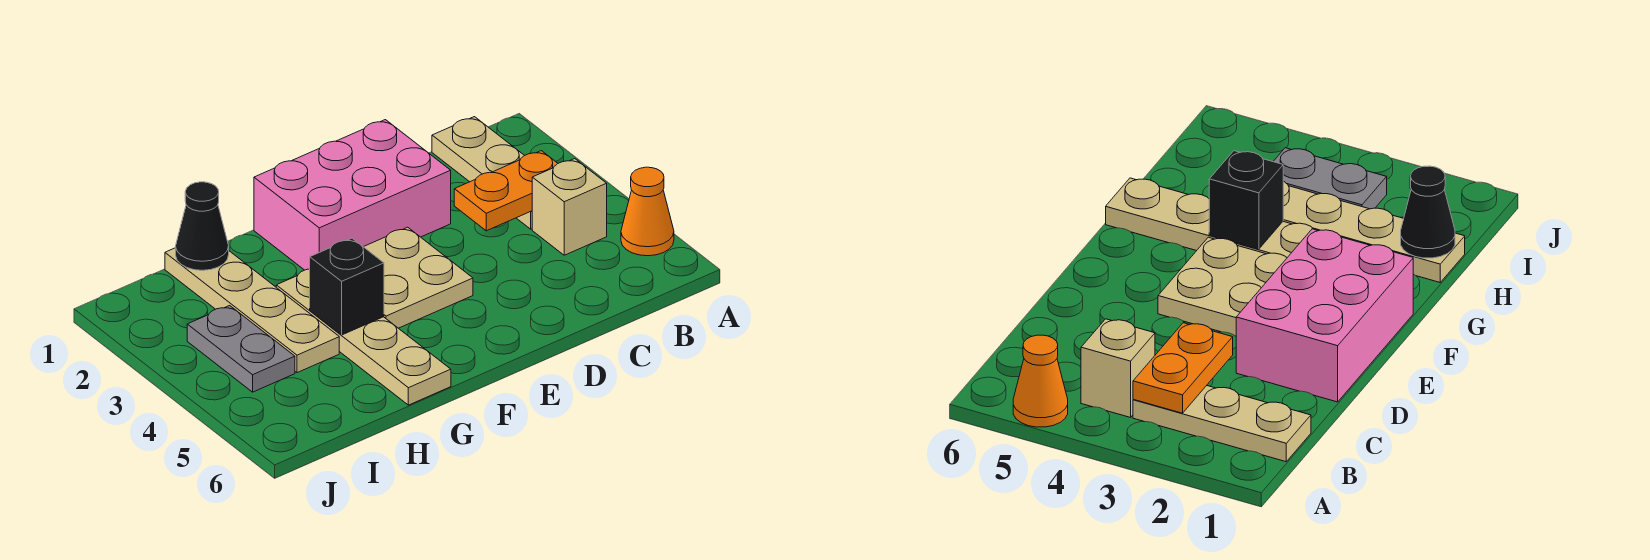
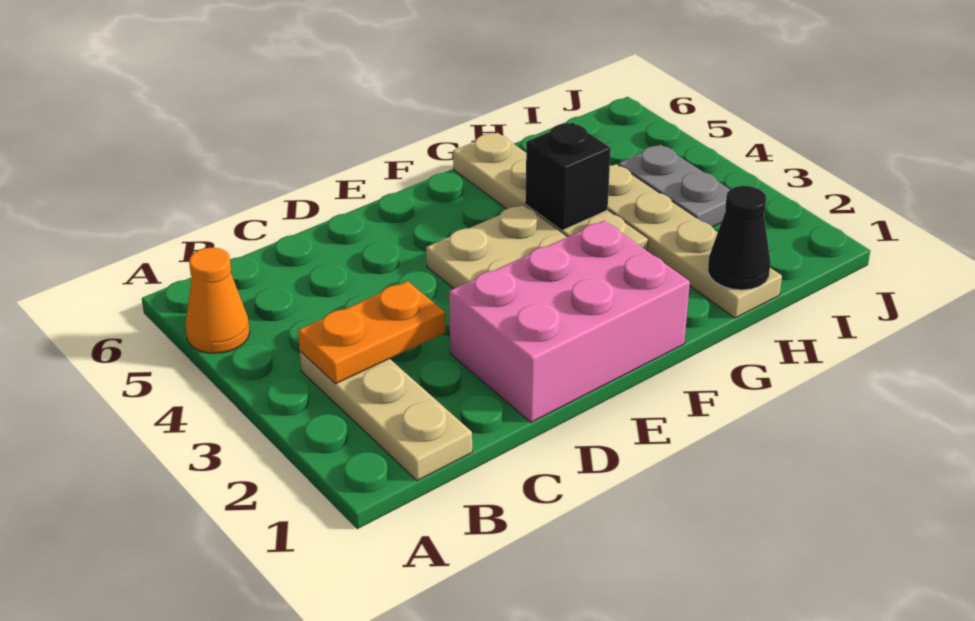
tan 1x1 brick [532,159,607,255] -> none

